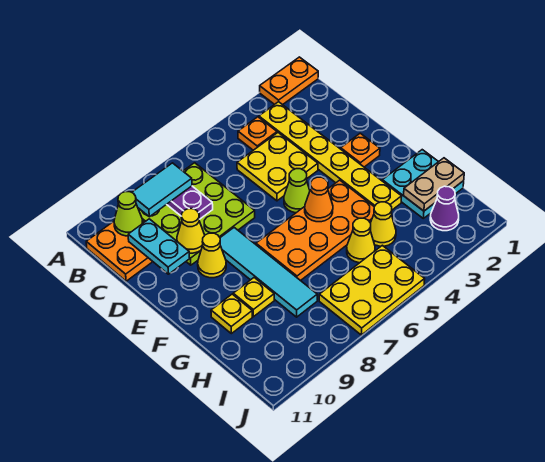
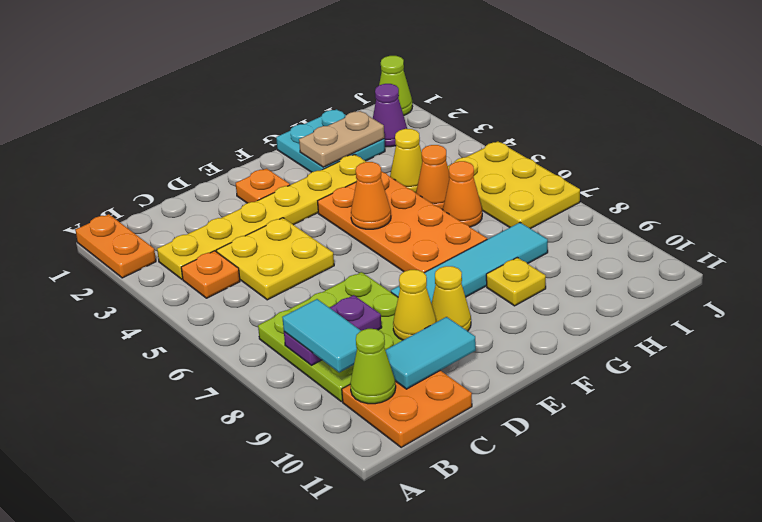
cyan 1x2 plate [128,219,190,274] -> cyan 1x2 tile [385,317,476,389]
lime 1x1 cone [284,169,310,213] -> lime 1x1 cone moved to [379,56,412,116]
yellow 1x1 plate [211,294,252,334] -> none
tan 1x2 plate [404,158,464,211] -> tan 1x2 plate turned to [299,111,384,167]
yellow 1x1 cone [347,218,375,263] -> orange 1x1 cone [416,145,450,210]
none -> orange 1x1 cone [443,161,482,227]

